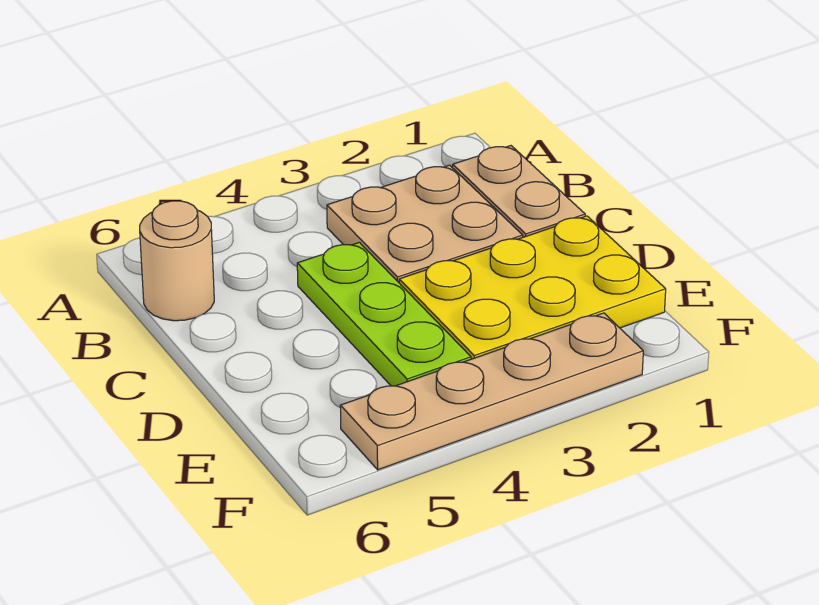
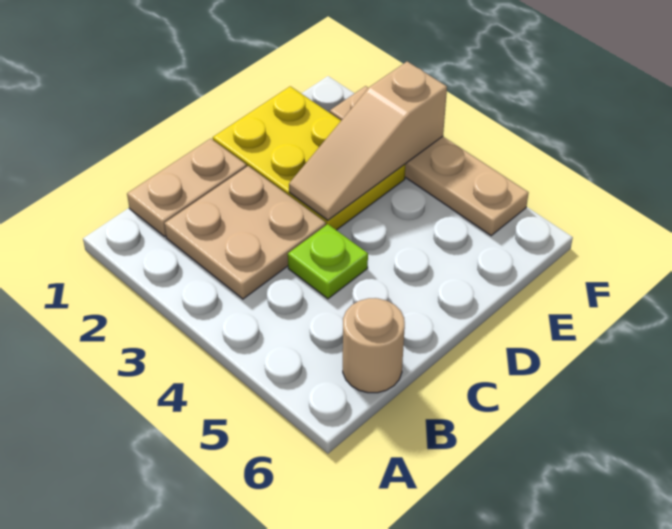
lime 1x3 plate [297,242,471,386] -> lime 1x1 plate [288,224,368,299]
none -> tan 1x3 slope [289,62,447,220]

